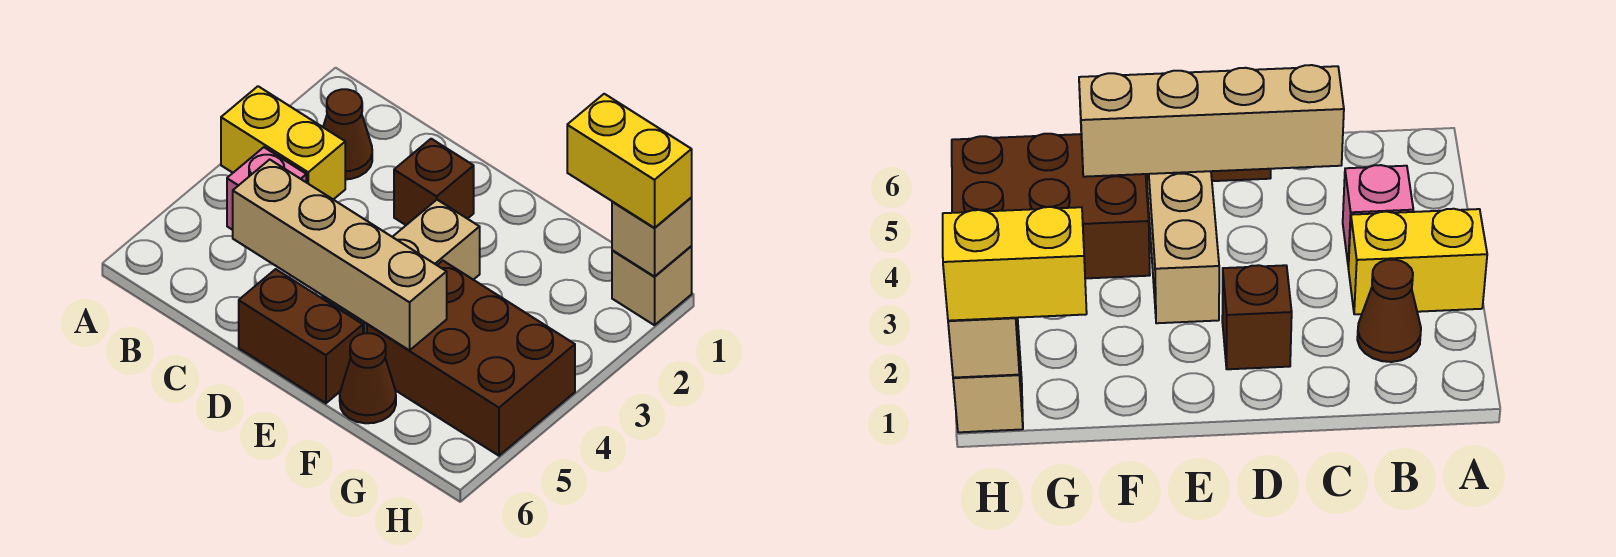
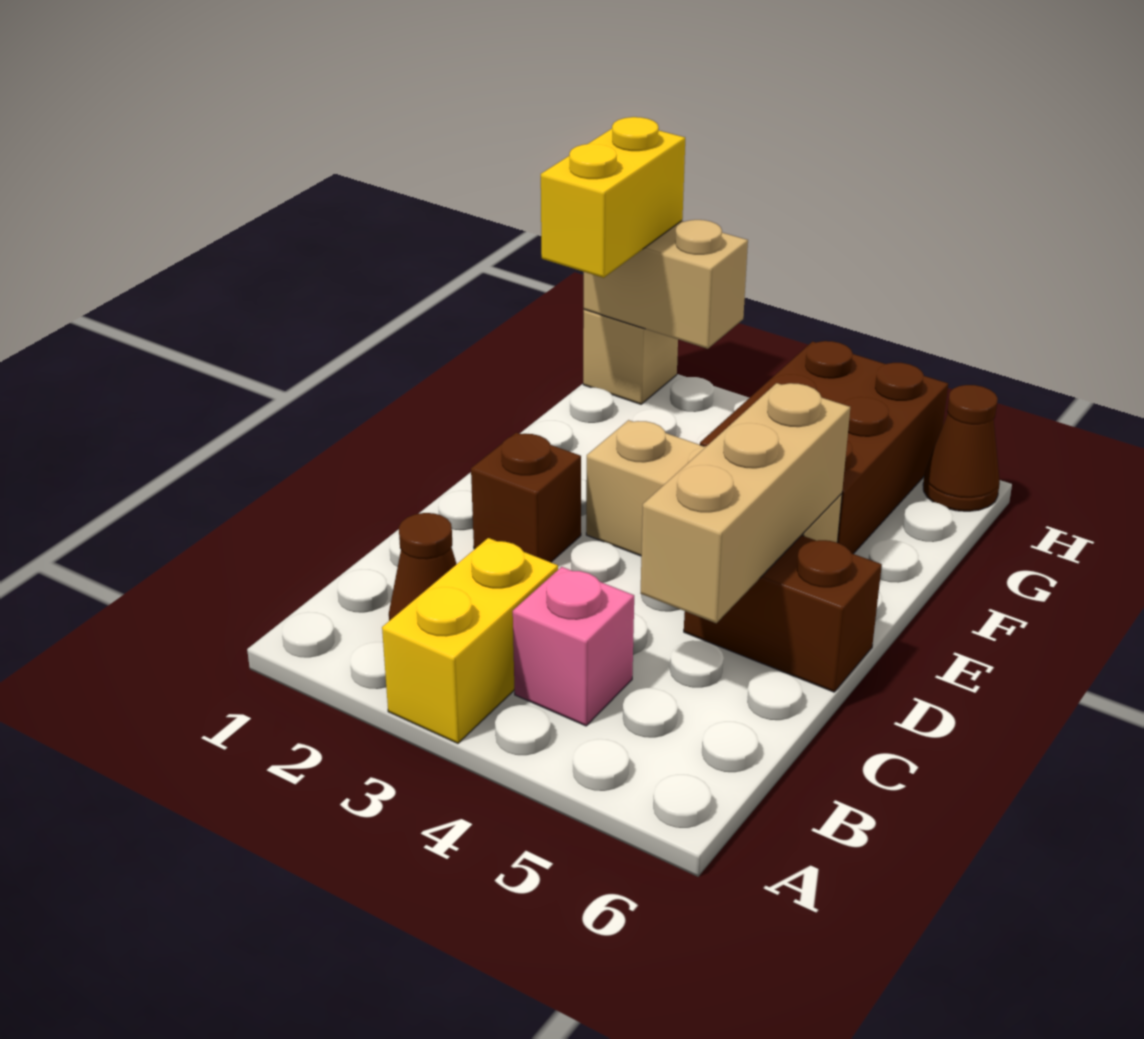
tan 1x4 brick [233,160,447,350] -> tan 1x3 brick [641,383,850,623]
brown 1x2 brick [239,269,363,403] -> brown 1x2 brick turned to [684,535,882,692]
brown 1x1 cone [340,333,396,423] -> brown 1x1 cone moved to [923,385,1000,511]
tan 1x1 brick [612,198,692,277] -> tan 1x2 brick [584,220,748,349]

